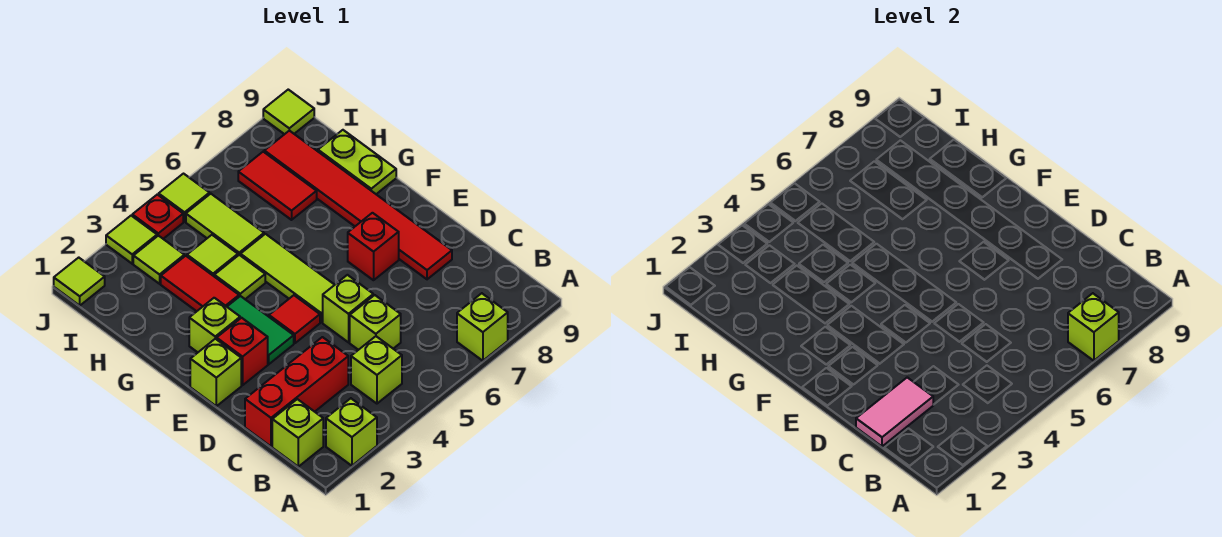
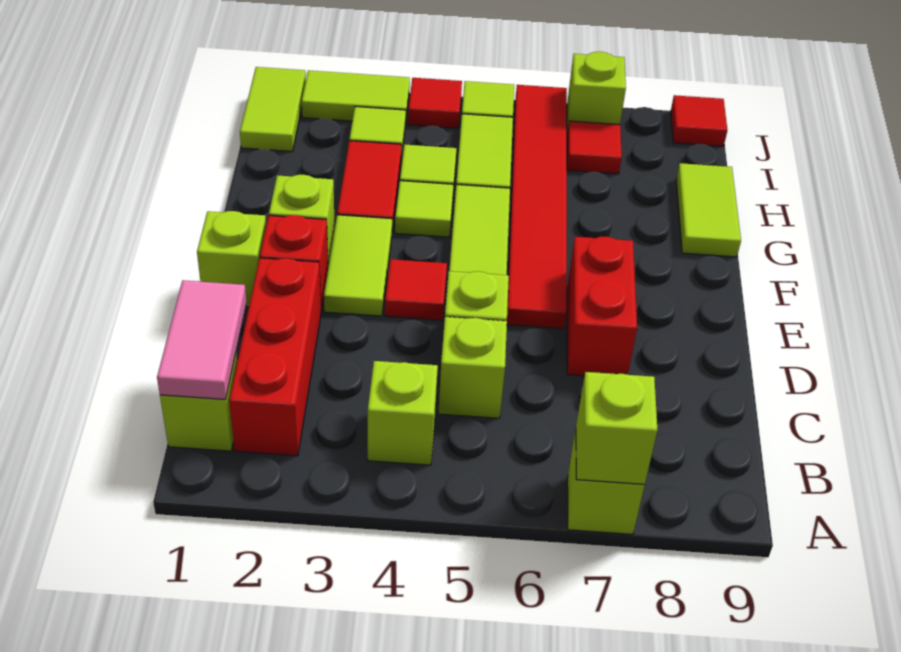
lime 1x1 brick [326,398,377,466] -> lime 1x1 brick moved to [567,52,626,134]
red 1x3 brick [245,337,348,446] -> red 1x3 brick turned to [229,258,321,456]
pink 1x2 tile [856,377,933,446] -> pink 1x2 tile turned to [157,280,247,399]
red 1x6 tile [264,131,452,279] -> red 1x6 tile moved to [507,85,567,329]
green 1x2 tile [227,296,294,364] -> lime 1x2 tile [324,215,392,316]
red 1x1 brick [348,213,399,280] -> red 1x2 brick [567,237,637,376]
lime 1x2 plate [318,130,396,194] -> lime 1x2 tile [676,163,741,257]
red 1x2 tile [238,152,317,220] -> red 1x1 tile [567,121,622,174]
lime 1x1 tile [54,258,105,306] -> lime 1x2 tile [240,67,306,152]
lime 1x1 tile [106,216,157,264] -> lime 1x2 tile [302,71,410,124]
red 1x1 plate [132,195,183,239] -> red 1x1 tile [408,78,462,128]
lime 1x1 tile [263,90,314,134] -> red 1x1 tile [671,95,727,146]

